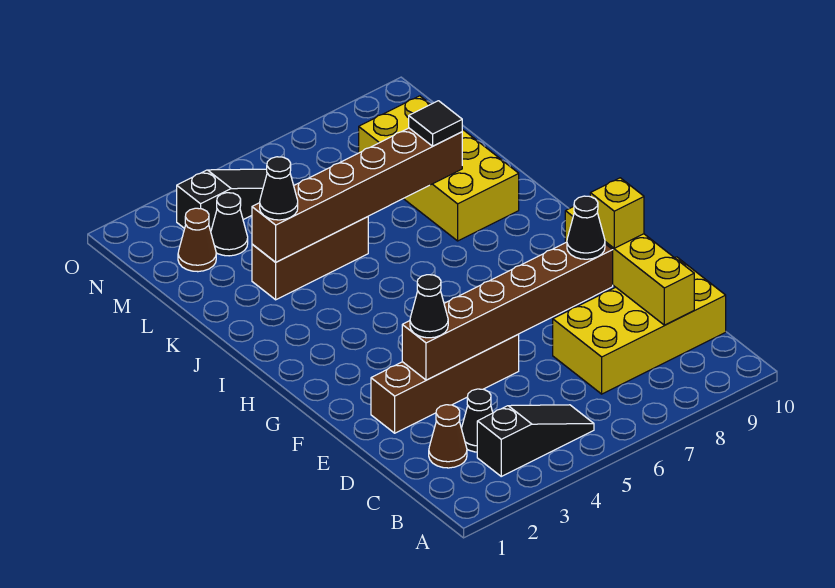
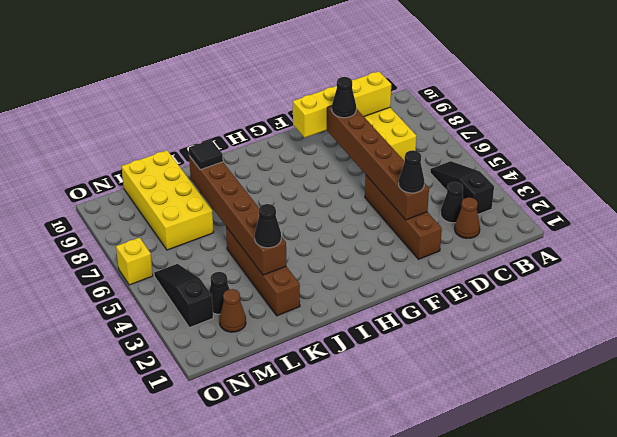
yellow 1x1 brick [590,178,644,248] -> yellow 1x1 brick moved to [116,238,153,285]
yellow 2x4 brick [359,96,519,241] -> yellow 2x4 brick turned to [122,150,214,250]
brown 1x3 brick [252,217,368,300] -> brown 1x4 brick [226,227,300,316]

